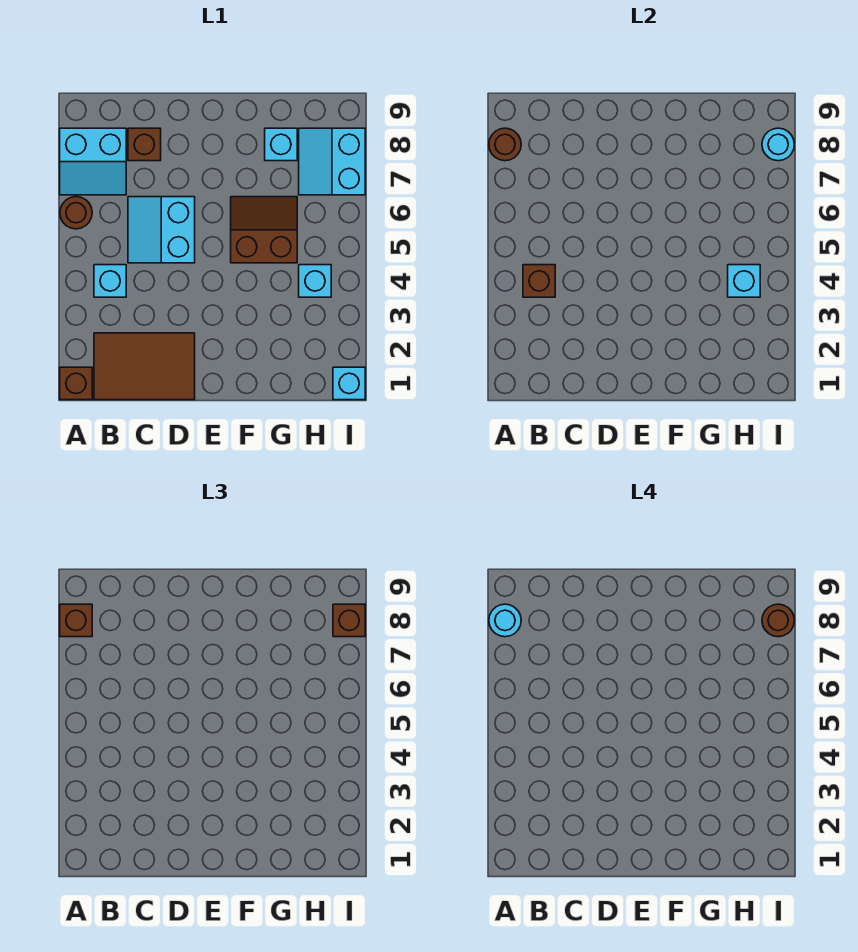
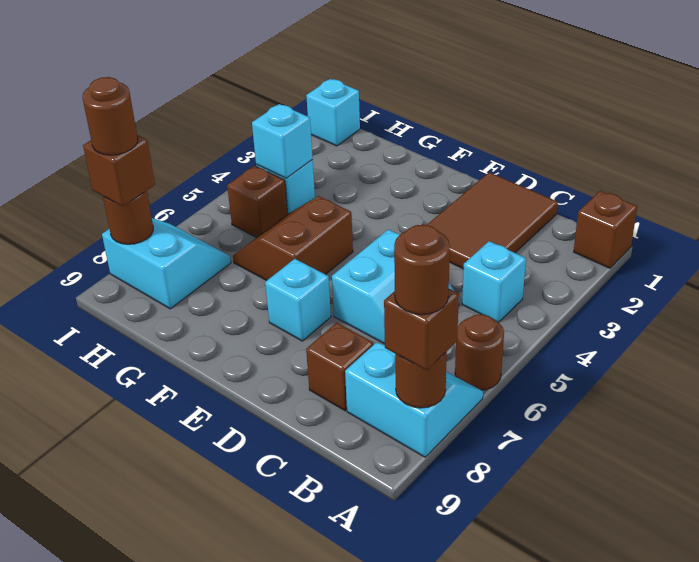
cyan 1x1 round brick [489,604,521,637] -> brown 1x1 round brick [394,225,450,315]
brown 2x3 tile [94,333,195,400] -> brown 2x3 tile turned to [427,172,558,269]
brown 1x1 brick [523,265,555,297] -> brown 1x1 brick moved to [227,166,288,238]
brown 2x2 slope [231,197,297,263] -> brown 2x2 slope turned to [233,196,353,281]
cyan 1x1 brick [265,128,297,161] -> cyan 1x1 brick moved to [265,259,331,341]
cyan 2x2 slope [299,128,365,195] -> cyan 2x2 slope turned to [102,218,231,309]
cyan 1x1 round brick [762,128,794,161] -> brown 1x1 round brick [103,191,153,244]

